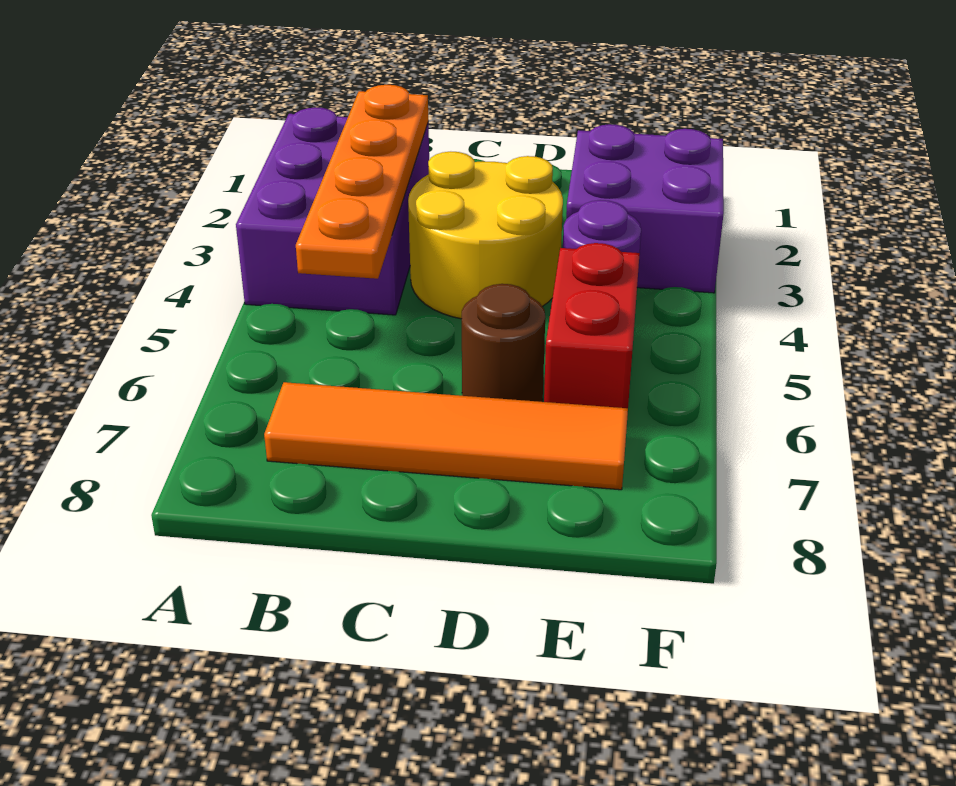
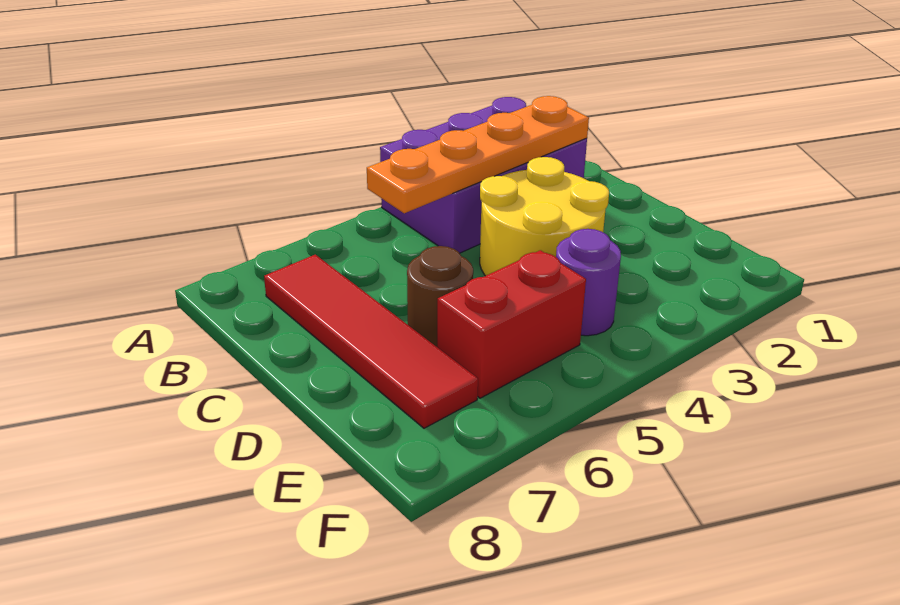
orange 1x4 tile [264,382,628,490] -> red 1x4 tile [264,255,478,428]
purple 2x2 brick [566,124,724,293] -> none

